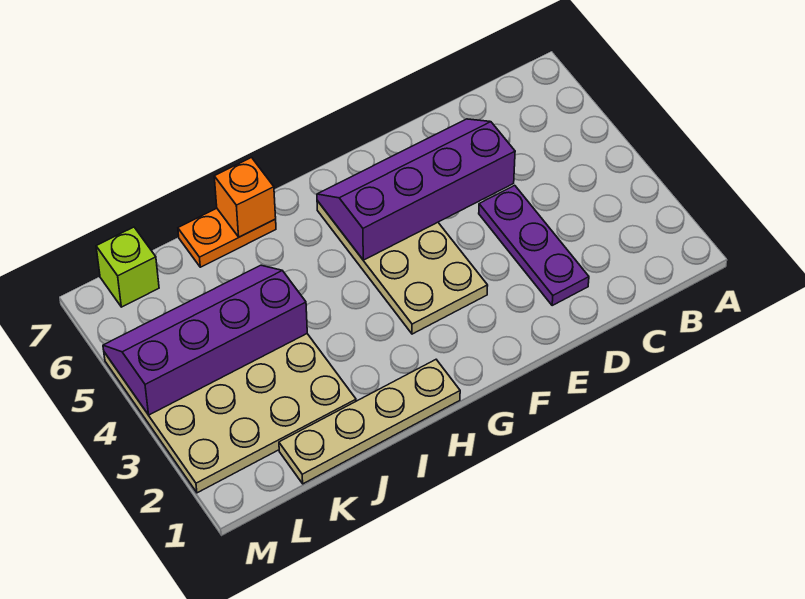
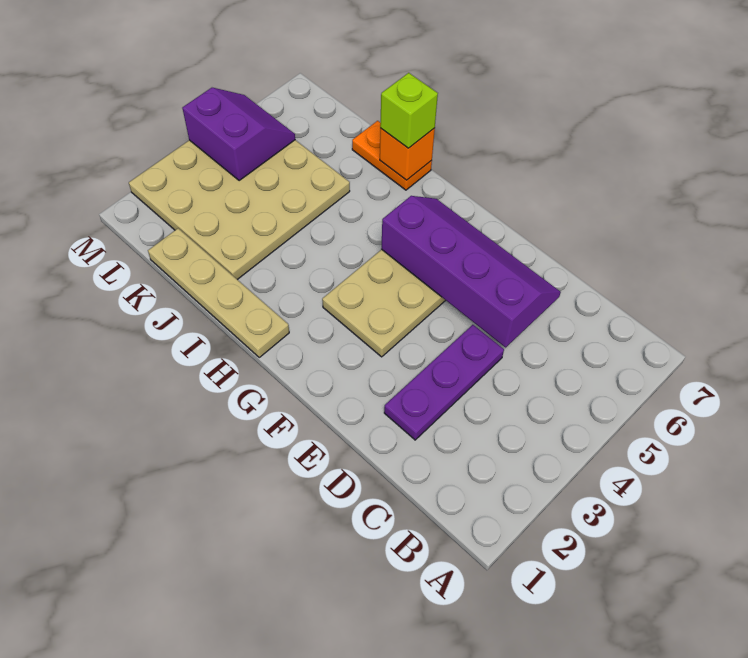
purple 2x4 slope [103,265,307,415] -> purple 2x2 slope [182,88,295,181]
lime 1x1 brick [96,227,159,307] -> lime 1x1 brick moved to [380,73,438,148]

